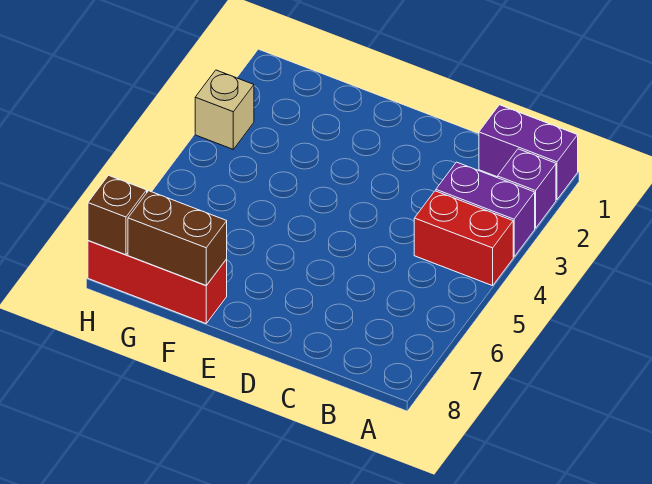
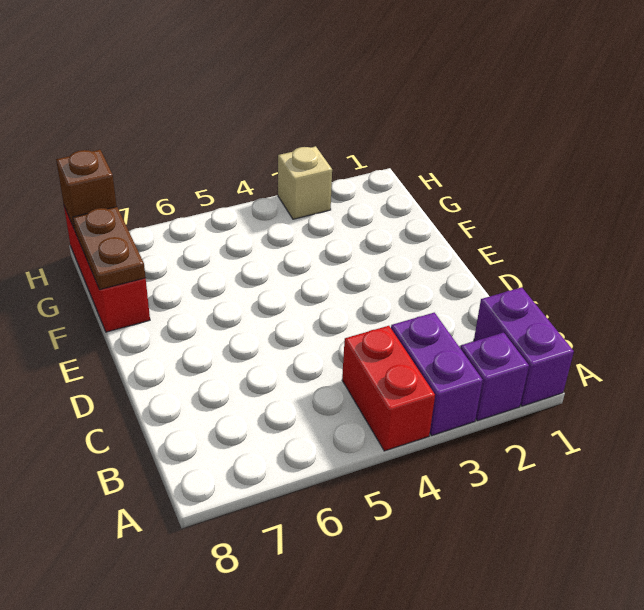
brown 1x2 brick [128,191,227,285] -> brown 1x2 plate [73,207,146,290]

